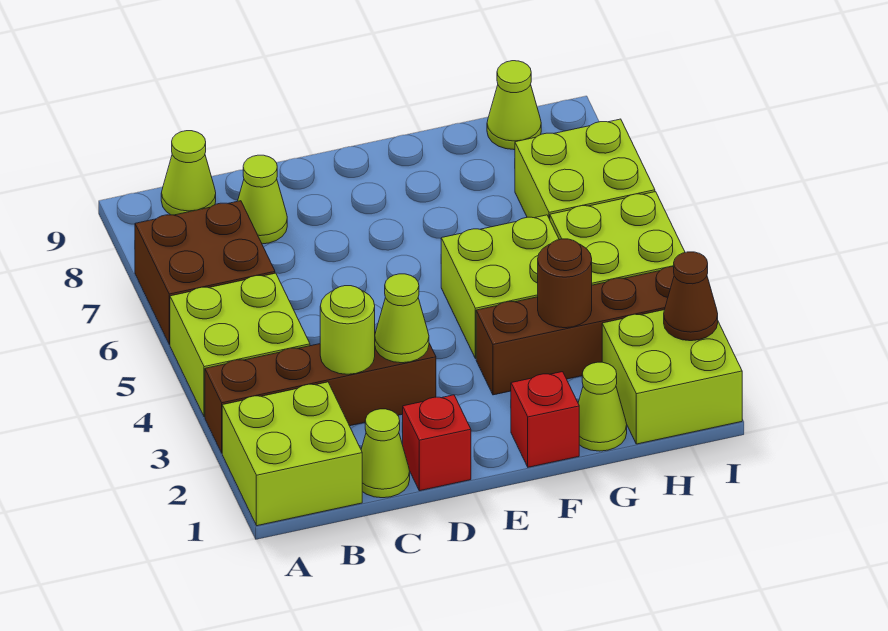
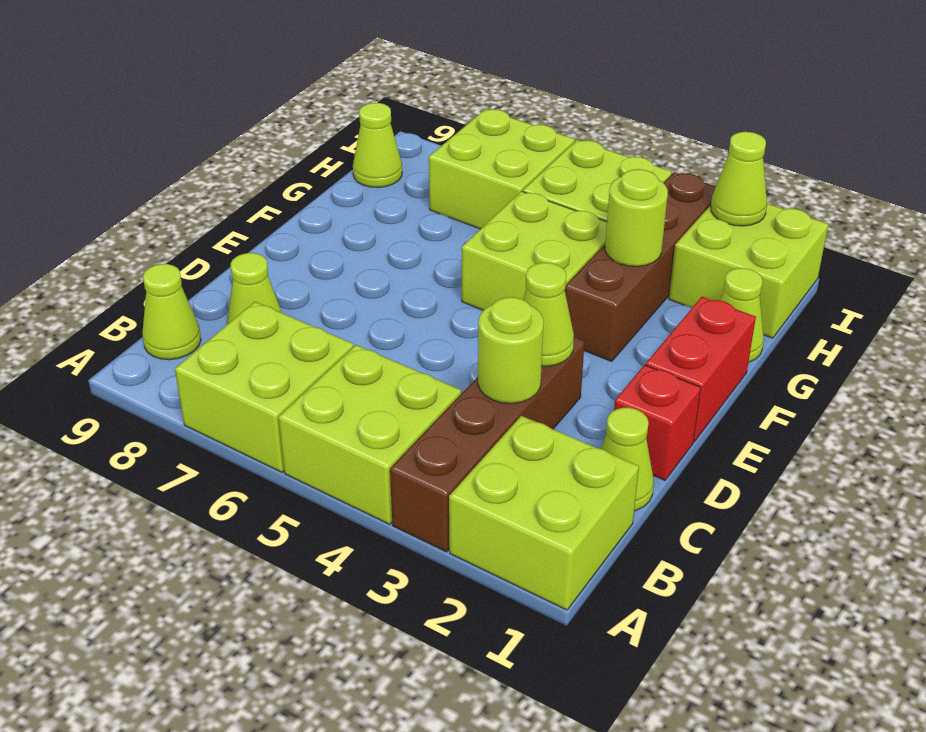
brown 2x2 brick [135,201,275,344] -> lime 2x2 brick [175,302,354,472]
red 1x1 brick [511,372,579,467] -> red 1x2 brick [646,297,756,442]
brown 1x1 round brick [538,239,592,328] -> lime 1x1 round brick [605,169,668,266]
brown 1x1 cone [664,252,718,341] -> lime 1x1 cone [711,132,767,226]

